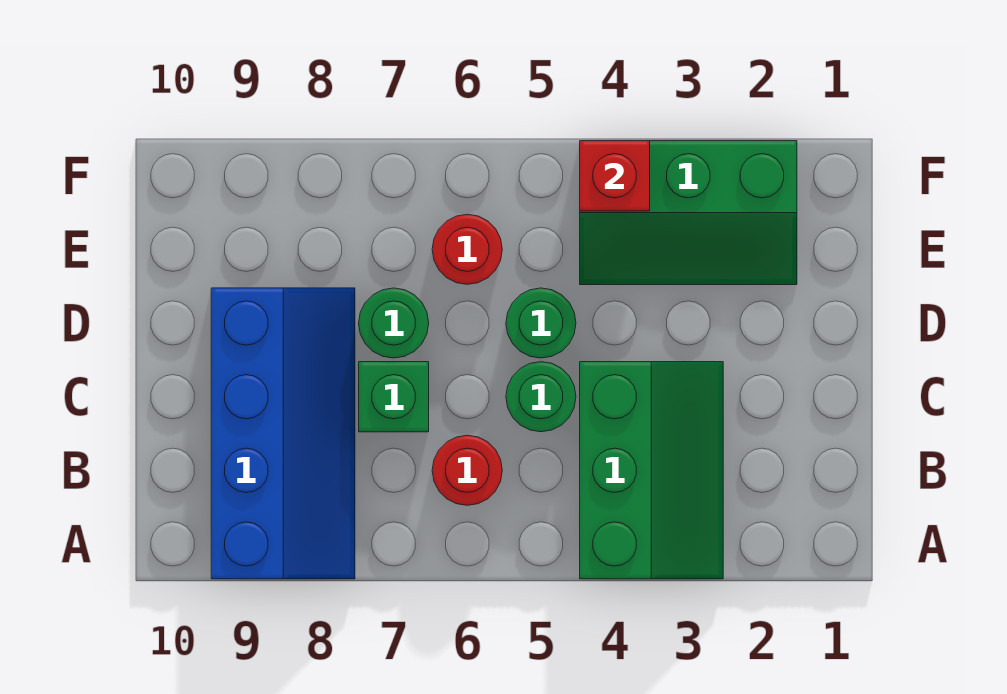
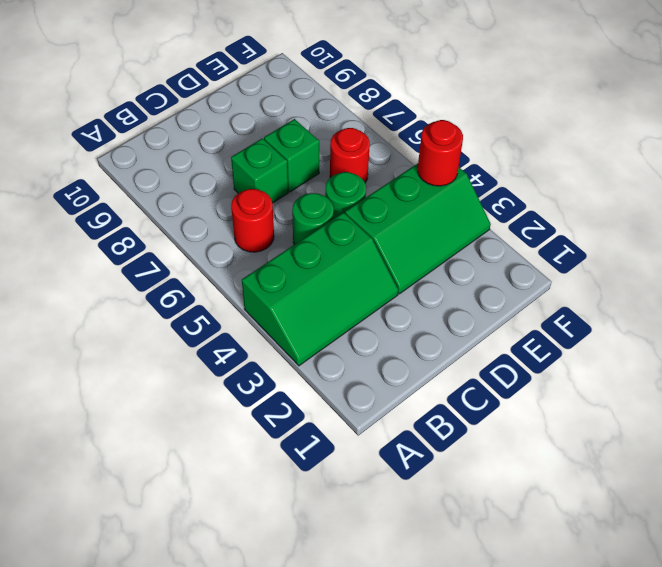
blue 2x4 slope [211,288,355,579] -> none
green 1x1 round brick [359,288,429,358] -> green 1x1 brick [264,119,319,192]
green 2x3 slope [580,141,797,285] -> green 2x3 slope turned to [345,164,491,294]
red 1x1 brick [580,141,650,211] -> red 1x1 round brick [418,120,463,186]

